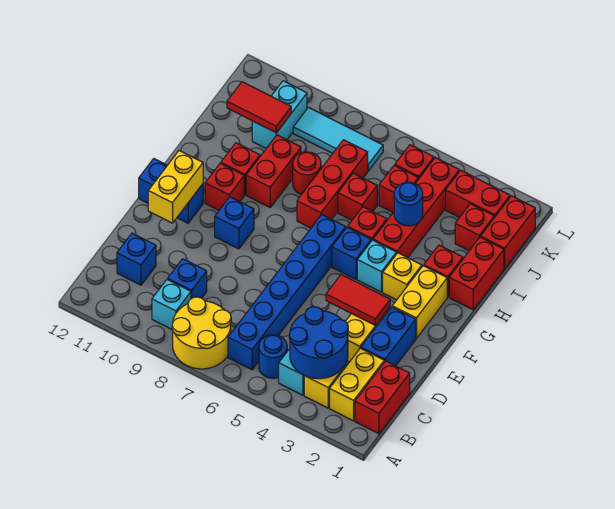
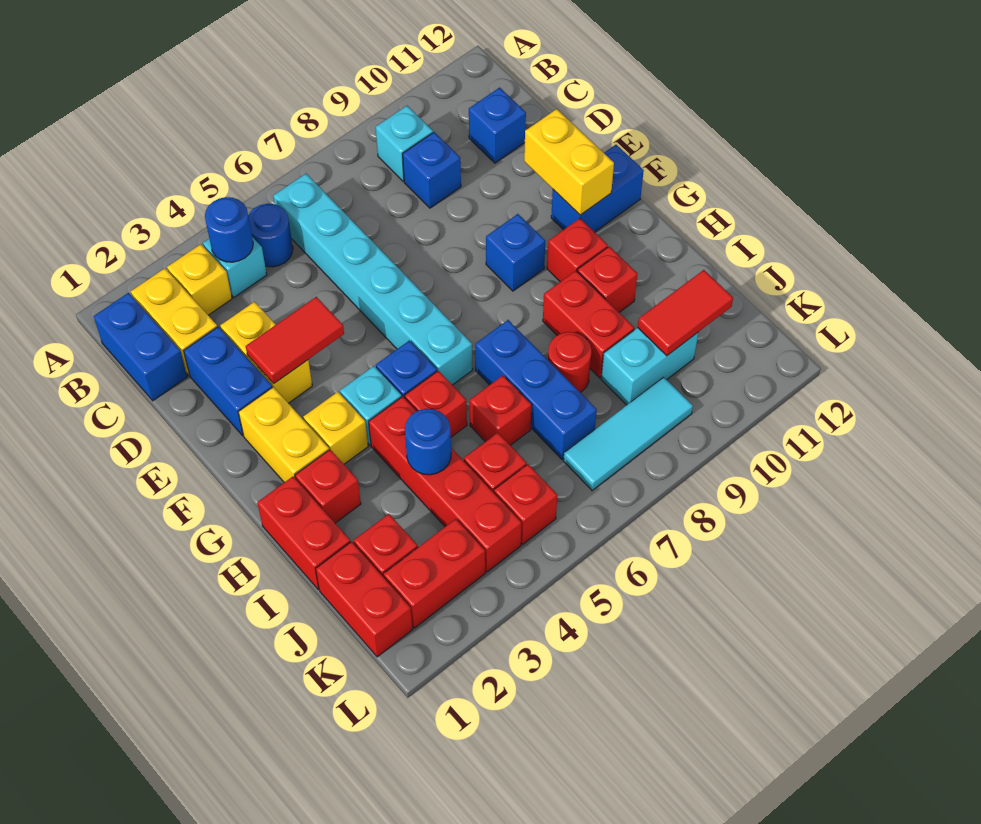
yellow 2x2 round brick [172,297,231,369] -> none
red 1x2 brick [355,361,410,434] -> blue 1x2 brick [94,293,187,401]
blue 2x2 round brick [289,307,348,379] -> blue 1x1 round brick [205,197,253,262]
blue 1x6 brick [228,215,346,370] -> cyan 1x6 brick [273,174,473,385]
red 1x3 brick [297,140,368,228] -> blue 1x3 brick [475,320,597,459]
cyan 1x2 brick [252,81,307,148] -> cyan 1x2 brick turned to [601,328,698,405]

